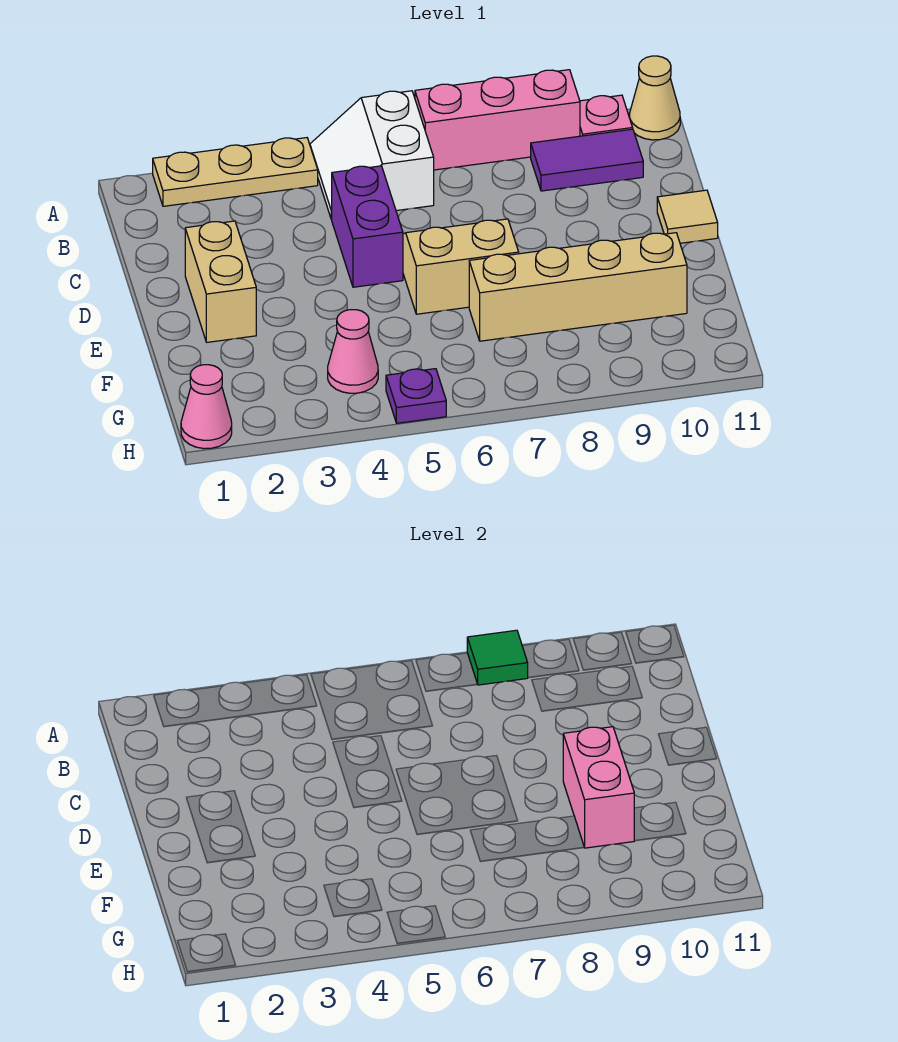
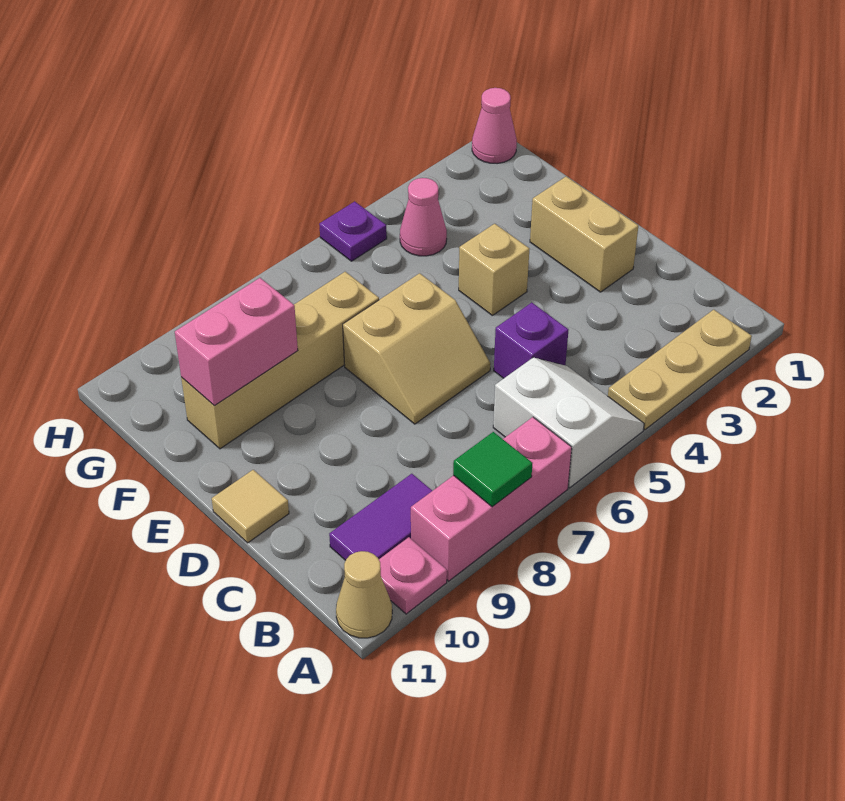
purple 1x2 brick [332,166,403,287] -> purple 1x1 brick [494,303,568,378]
none -> tan 1x1 brick [459,224,529,315]
pink 1x2 brick [563,727,634,848] -> pink 1x2 brick turned to [175,278,298,406]

